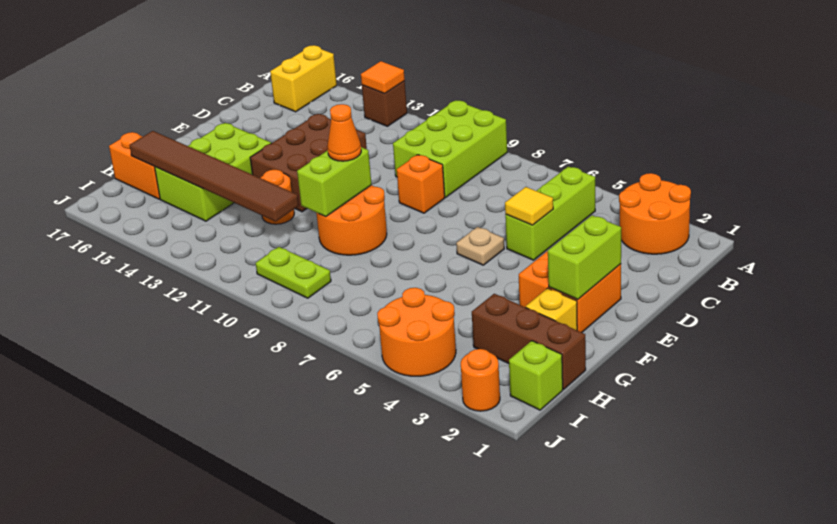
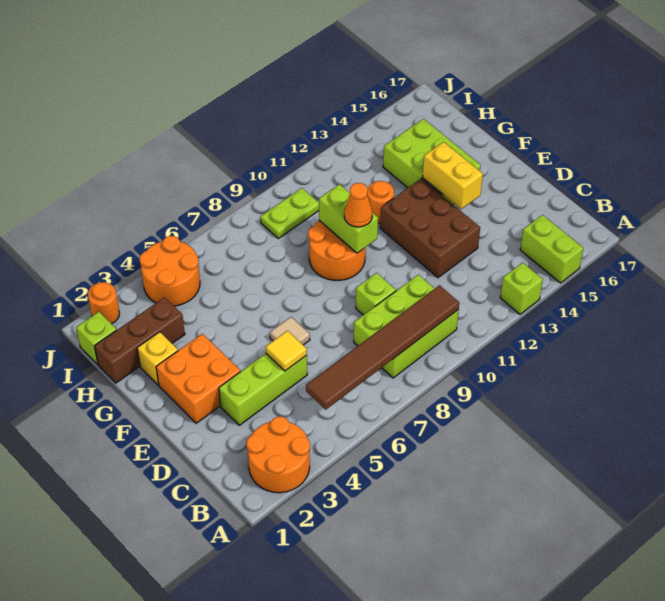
lime 2x3 brick [393,101,507,197] -> lime 2x3 brick turned to [354,275,459,378]
brown 1x1 brick [362,81,407,126] -> lime 1x1 brick [500,263,543,314]
orange 1x1 tile [361,61,405,94] -> none
yellow 1x2 brick [270,45,337,112] -> yellow 1x2 brick moved to [422,142,483,209]
lime 1x3 brick [505,166,595,260] -> lime 1x3 brick turned to [219,354,307,425]
orange 1x1 brick [397,155,445,213] -> lime 1x1 brick [356,273,396,315]
lime 1x2 brick [548,215,621,300] -> lime 1x2 brick moved to [520,215,583,283]
tan 1x1 plate [456,227,504,265] -> tan 1x1 tile [270,317,310,345]
brown 1x6 tile [130,131,299,221] -> brown 1x6 tile moved to [306,285,459,410]
orange 1x2 brick [109,132,160,199] -> none

